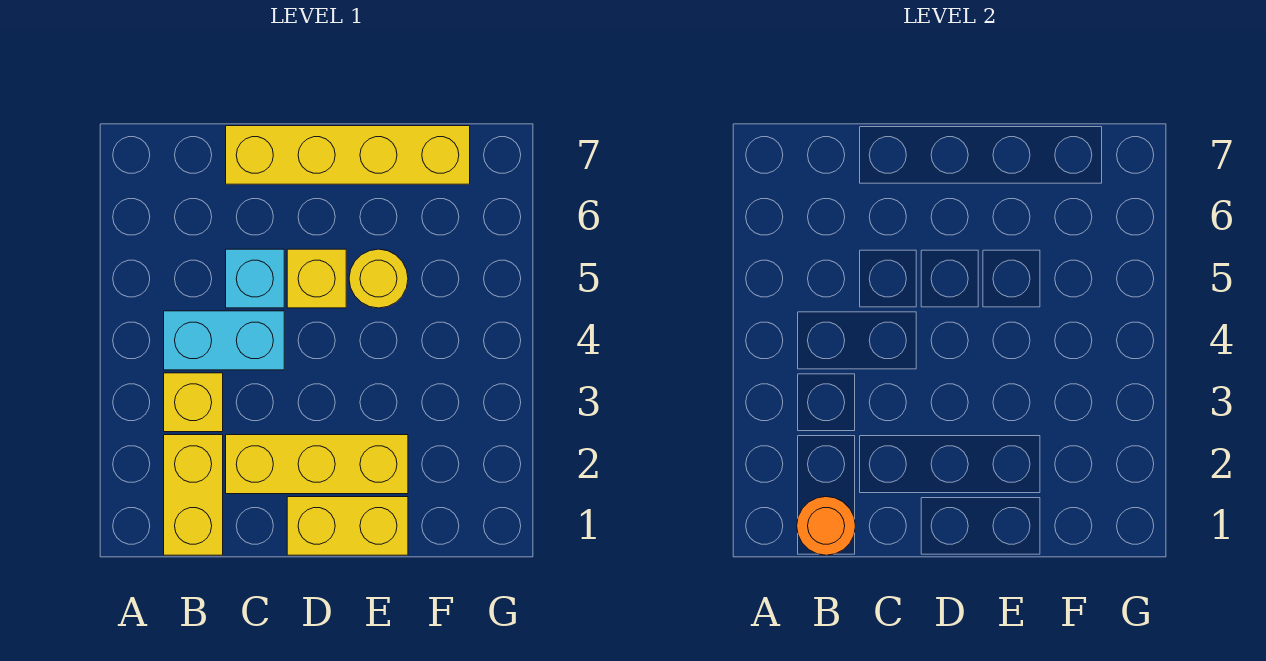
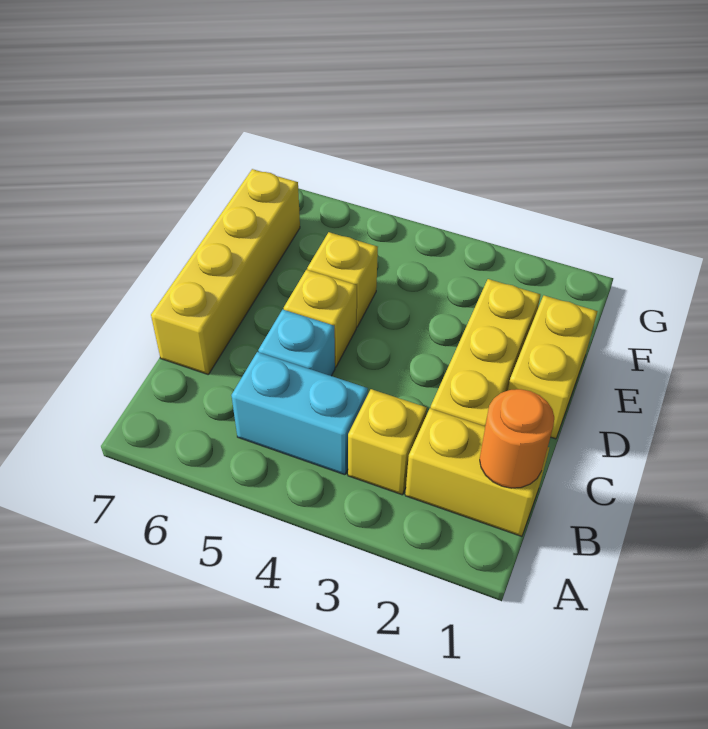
cyan 1x2 brick [164,311,284,370] -> cyan 1x2 brick turned to [231,352,368,475]
yellow 1x1 round brick [349,249,408,308] -> yellow 1x1 brick [307,232,378,327]

